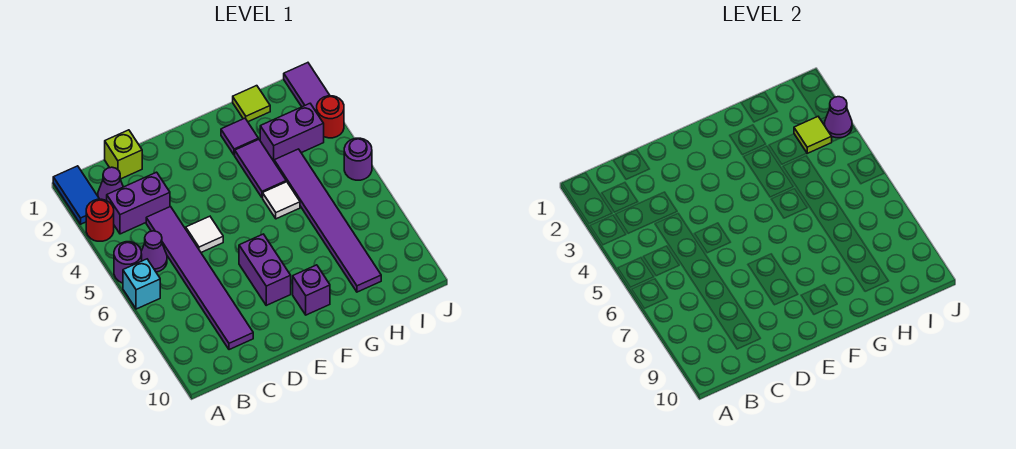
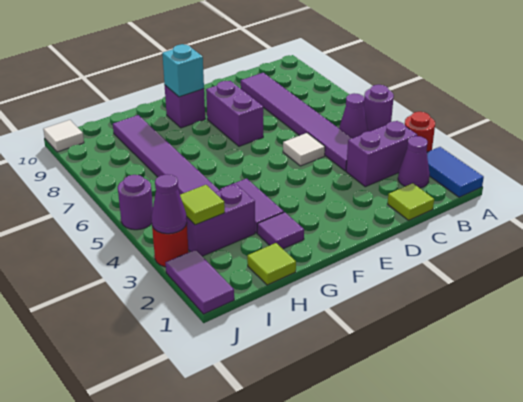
cyan 1x1 brick [123,259,160,309] -> cyan 1x1 brick moved to [162,44,204,97]
lime 1x1 brick [105,130,142,179] -> lime 1x1 tile [388,183,434,220]
white 1x1 tile [263,182,300,219] -> white 1x1 tile moved to [43,120,84,152]

